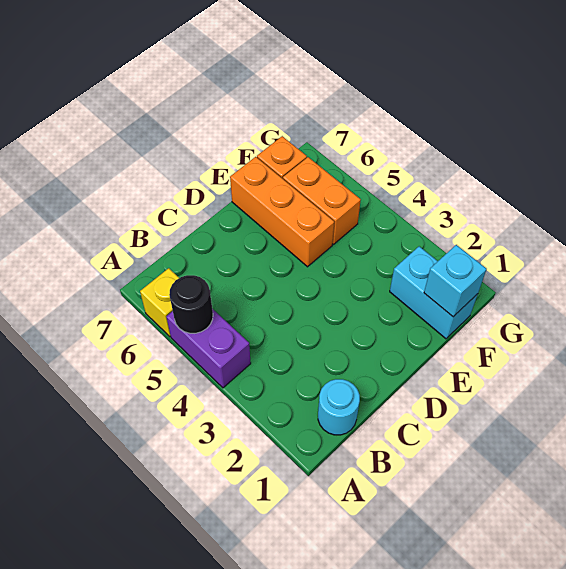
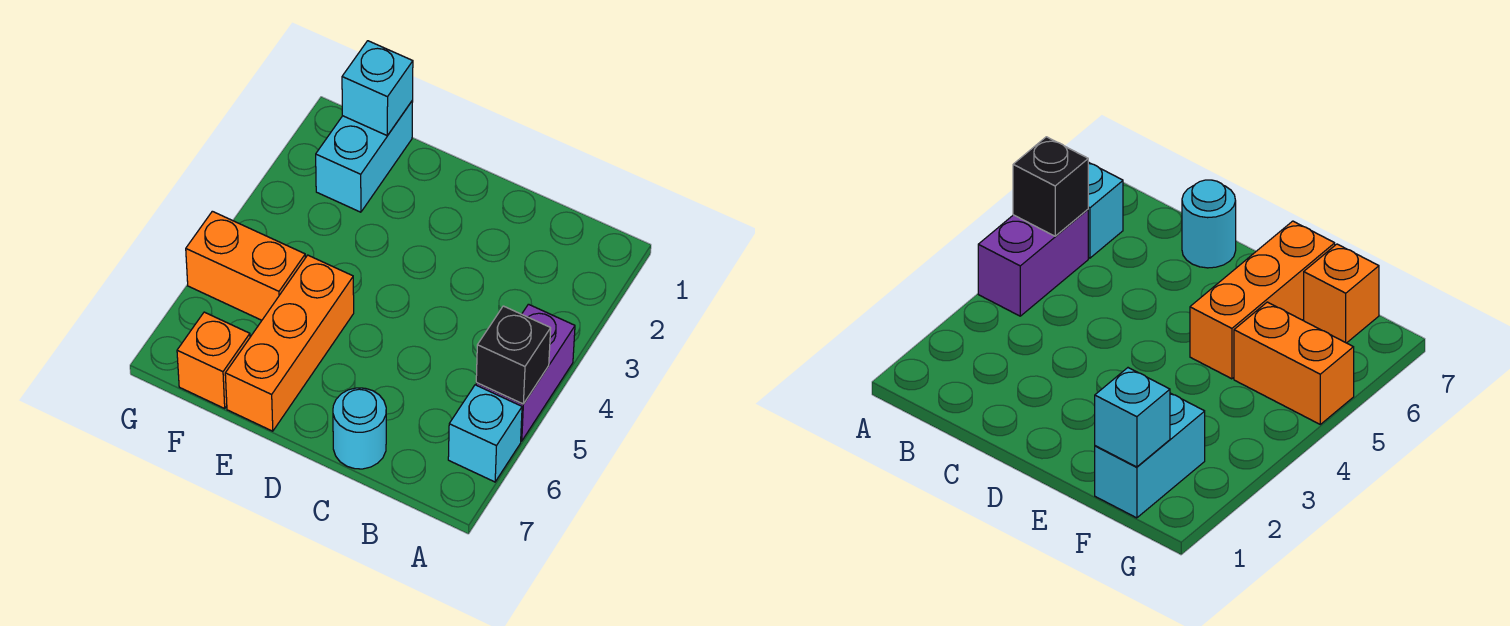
black 1x1 round brick [169,275,213,333] -> black 1x1 brick [476,306,551,404]
yellow 1x1 brick [140,268,179,337] -> cyan 1x1 brick [448,385,522,482]
cyan 1x1 round brick [318,379,360,435] -> cyan 1x1 round brick moved to [333,388,386,469]
orange 1x2 brick [283,157,361,244] -> orange 1x2 brick turned to [186,211,305,320]

